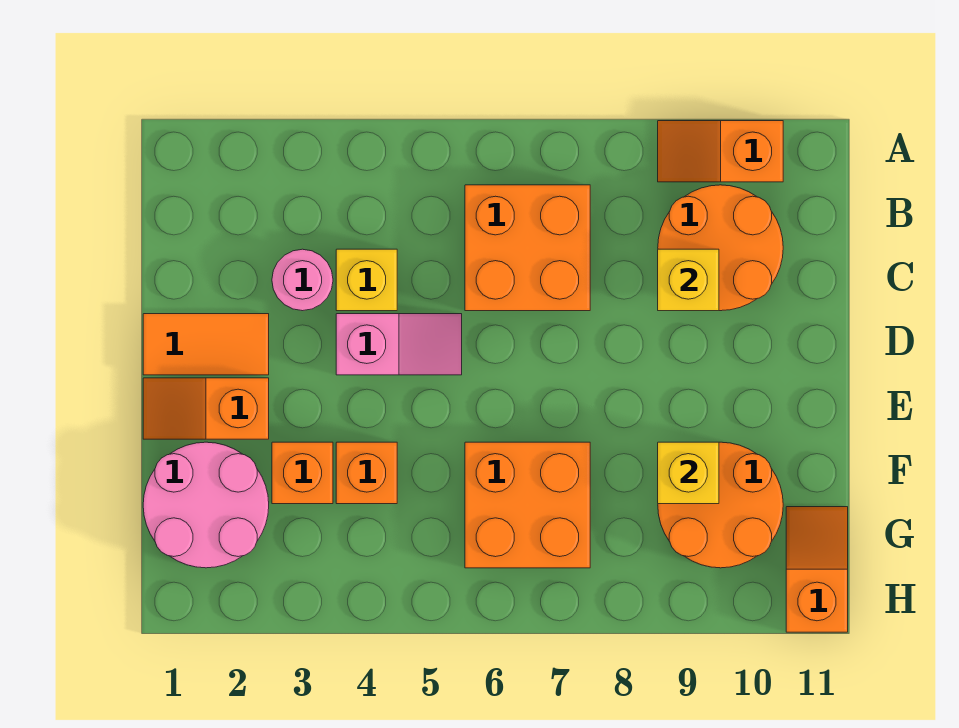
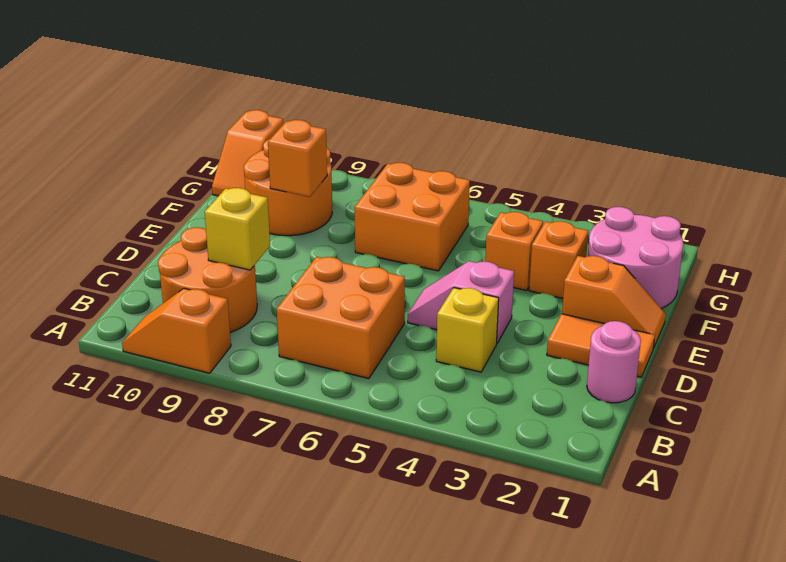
orange 1x2 slope [658,121,783,182] -> orange 1x2 slope turned to [122,288,231,373]
pink 1x1 round brick [272,249,333,311] -> pink 1x1 round brick moved to [587,321,641,403]
yellow 1x1 brick [658,442,719,504] -> orange 1x1 brick [268,120,327,197]

